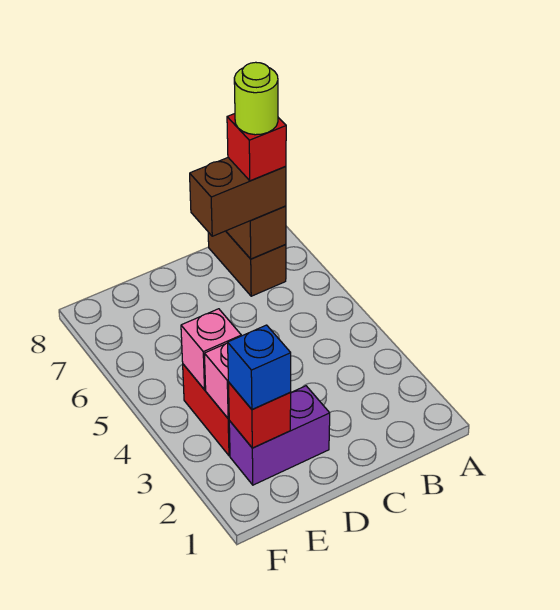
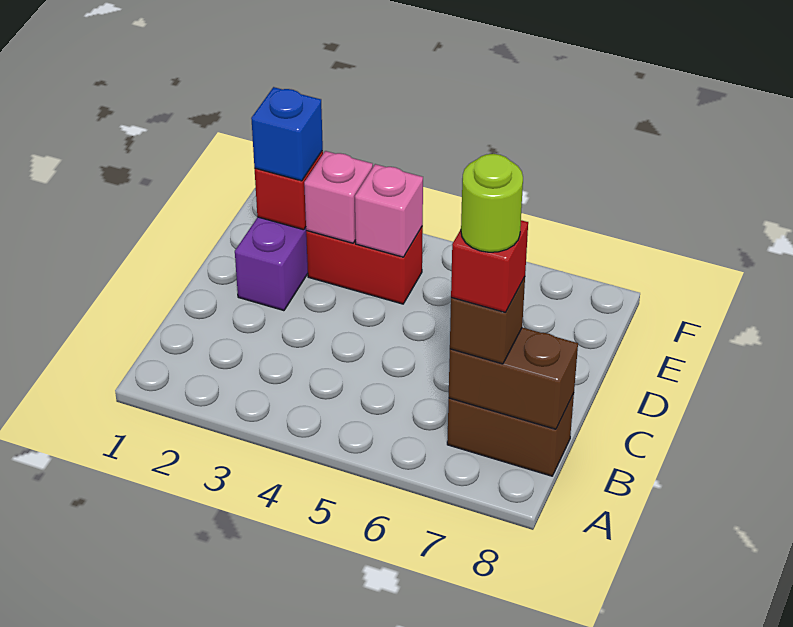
brown 1x2 brick [190,158,286,236] -> brown 1x1 brick [450,277,525,364]

